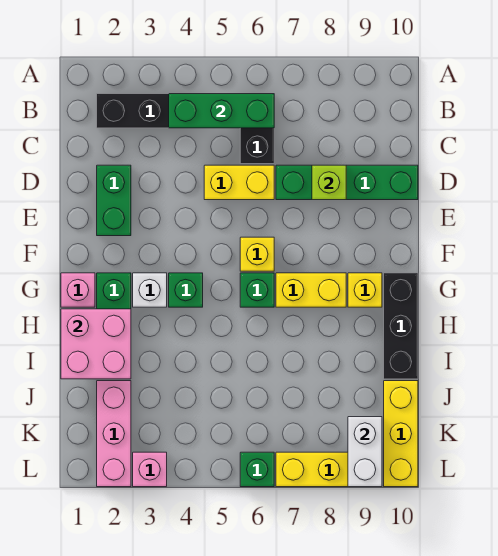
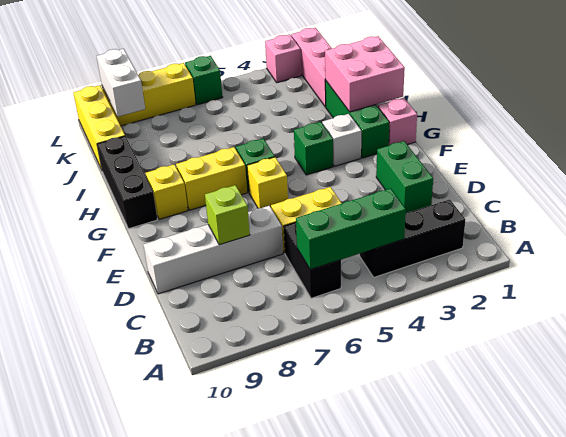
green 1x4 brick [276,165,418,200] -> white 1x4 brick [143,206,283,294]

